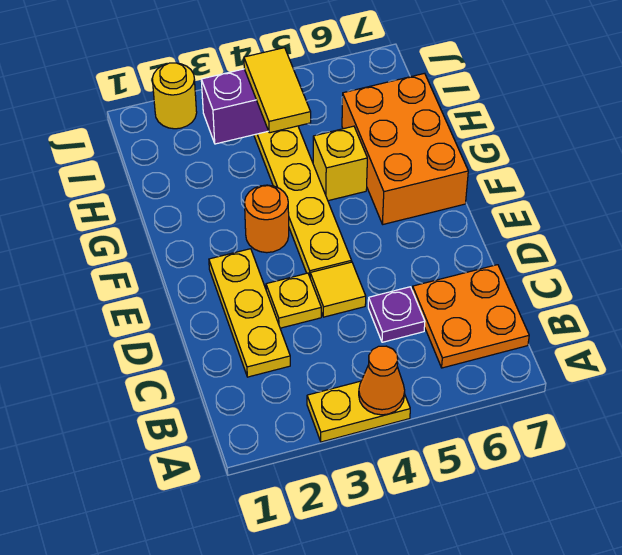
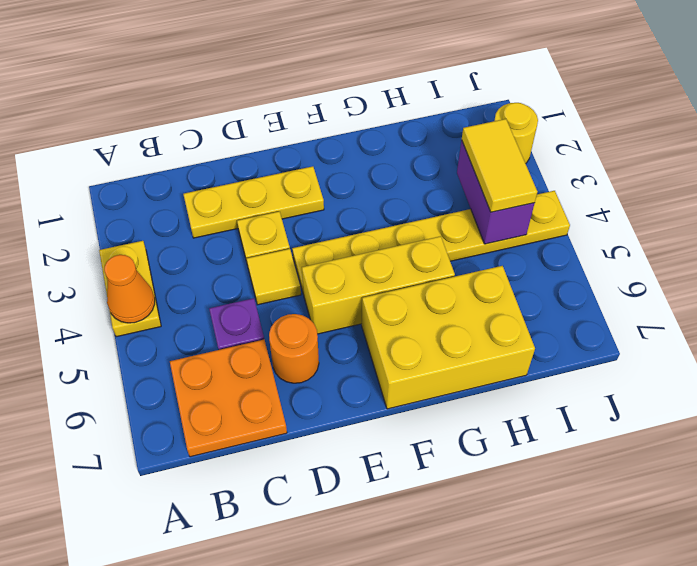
orange 1x1 round brick [245,185,289,253] -> orange 1x1 round brick moved to [269,314,319,383]
orange 2x3 brick [342,73,468,224] -> yellow 2x3 brick [362,266,535,409]
yellow 1x1 brick [313,126,367,201] -> yellow 1x3 brick [302,236,455,334]
yellow 1x2 tile [244,48,311,133] -> yellow 1x2 tile turned to [462,119,537,212]

